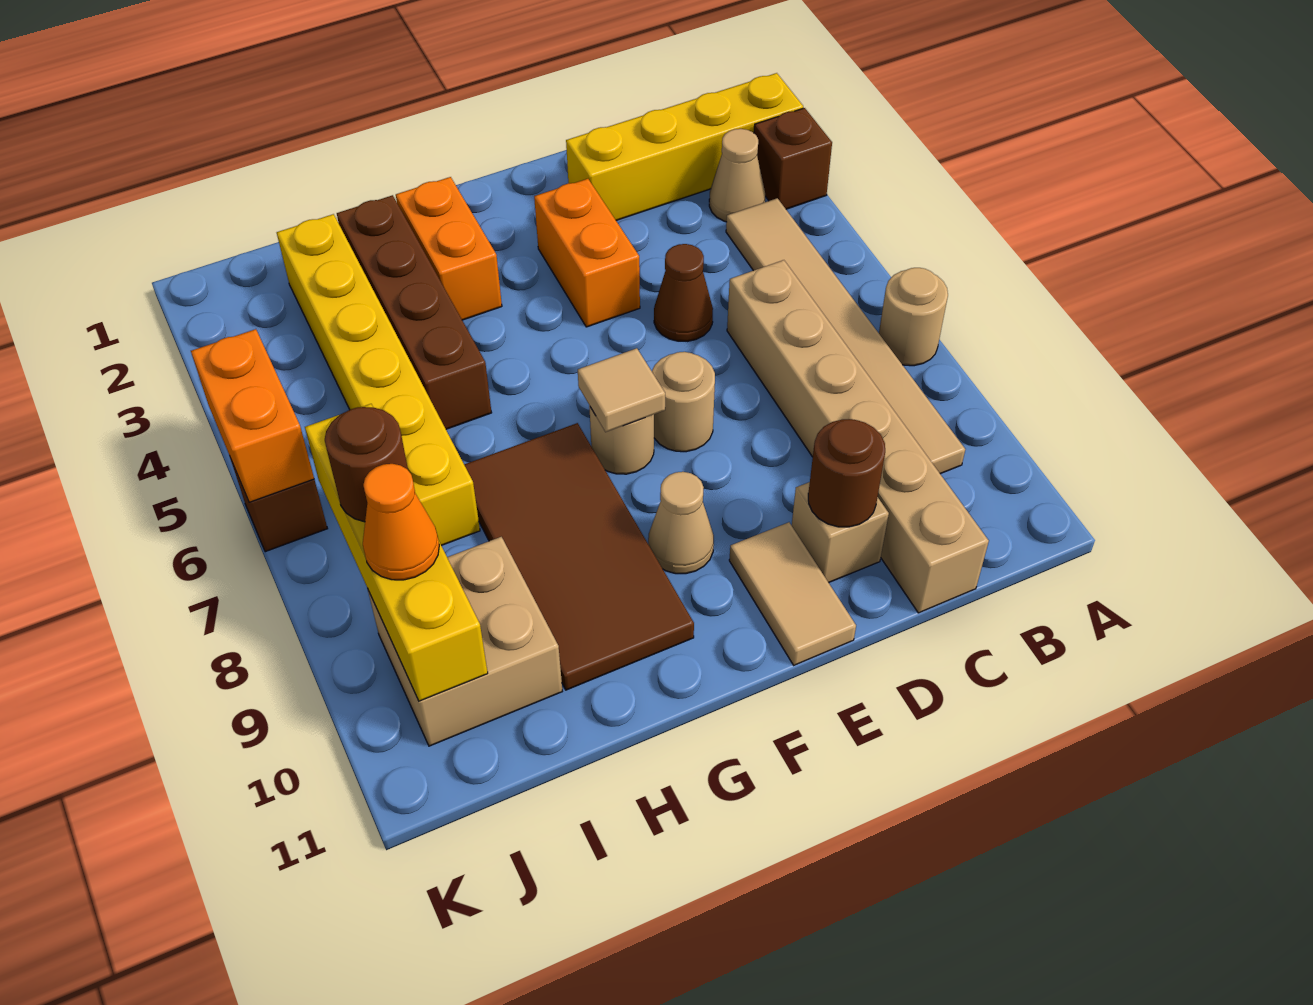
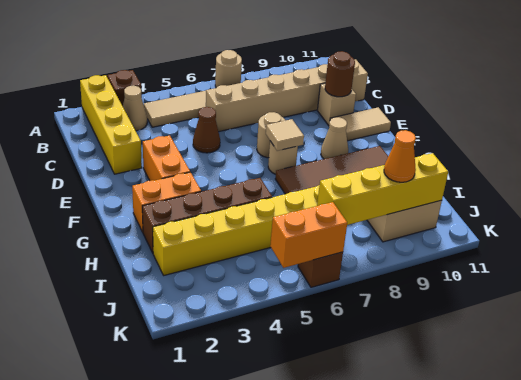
orange 1x2 brick [534,179,640,327] -> orange 1x2 brick turned to [143,136,190,181]
brown 1x1 round brick [325,407,408,522] -> none

